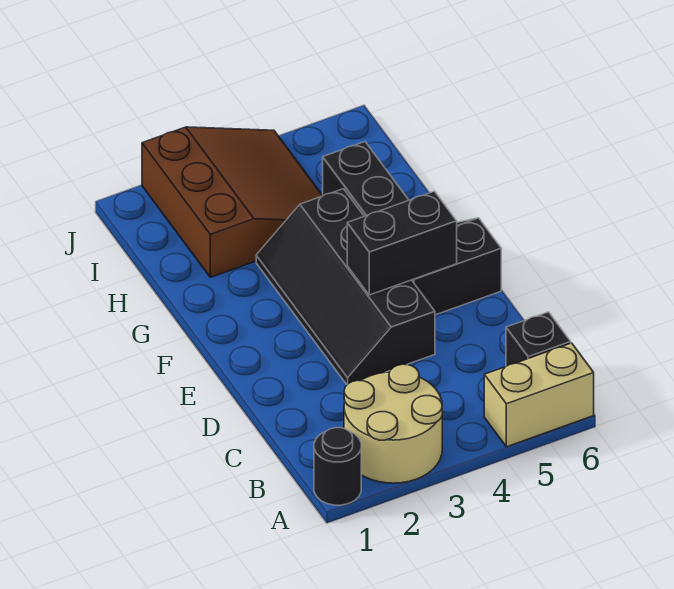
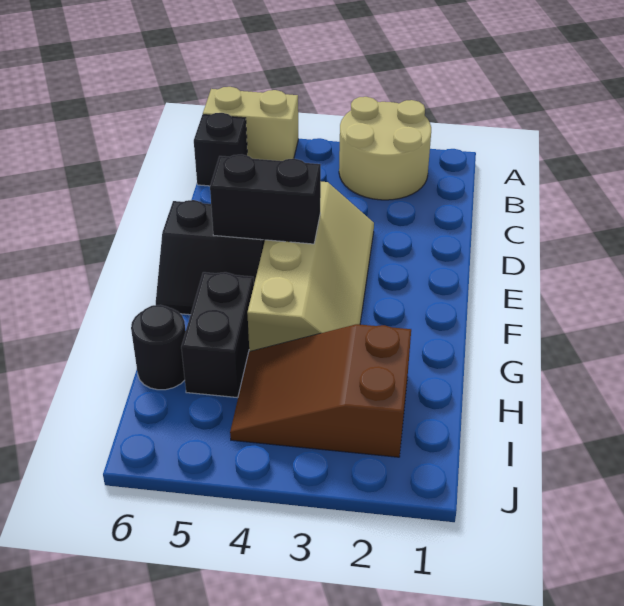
black 1x1 round brick [314,428,361,505] -> black 1x1 round brick moved to [131,305,186,390]
black 2x4 slope [256,189,435,385] -> tan 2x4 slope [247,182,374,352]
brown 3x3 slope [142,127,323,277] -> brown 2x3 slope [230,324,411,457]

